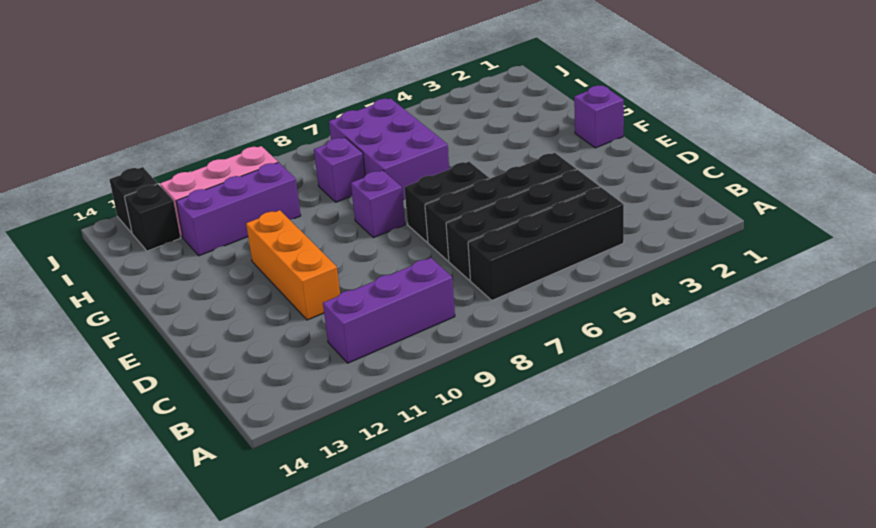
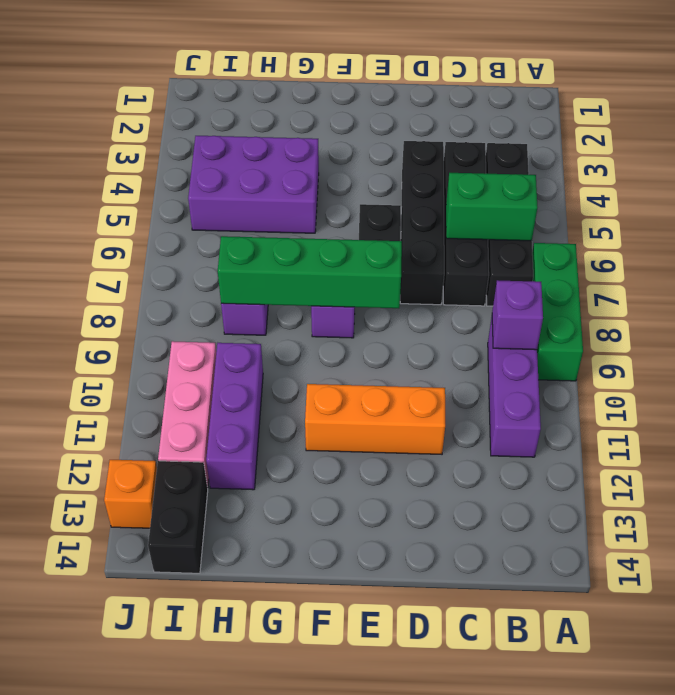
none -> green 1x3 brick [532,243,583,381]
none -> green 1x2 brick [446,173,538,241]
none -> green 1x4 brick [218,236,402,308]
purple 1x1 brick [574,85,624,148] -> purple 1x1 brick moved to [492,280,543,350]
purple 2x3 brick [329,98,449,200] -> purple 2x3 brick moved to [188,136,319,233]
black 1x1 brick [125,184,181,251] -> black 1x2 brick [148,461,208,573]
black 1x1 brick [109,167,158,233] -> orange 1x1 brick [104,460,157,528]

